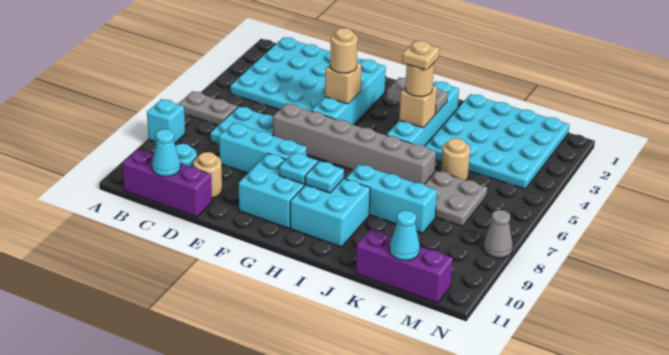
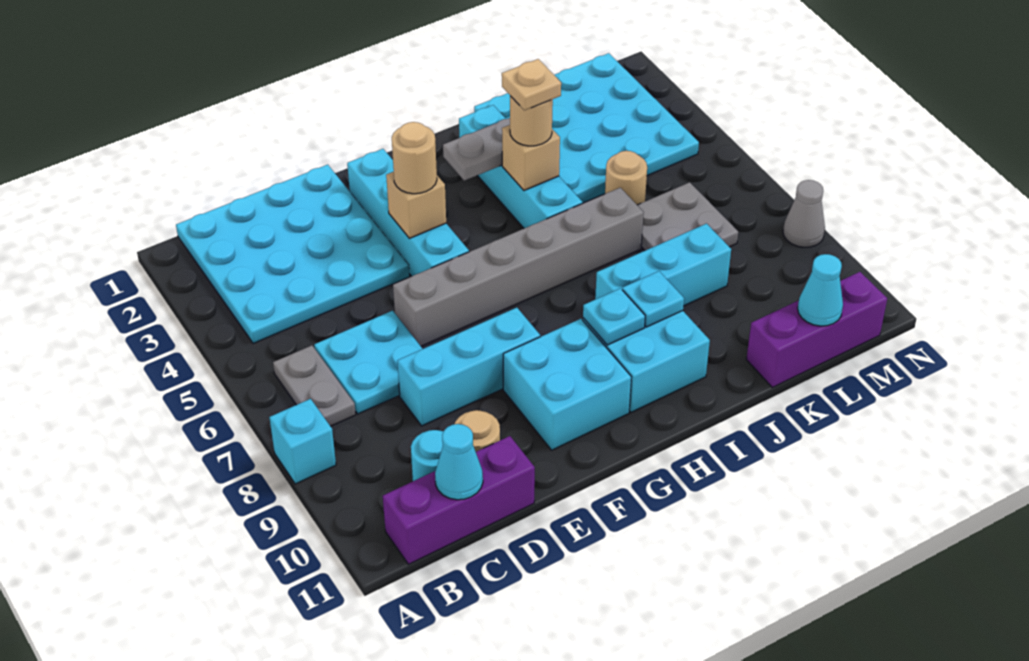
grey 1x2 plate [178,91,238,125] -> grey 1x2 plate turned to [273,345,356,426]
cyan 1x1 plate [279,152,318,184] -> cyan 1x1 plate moved to [622,271,684,327]

